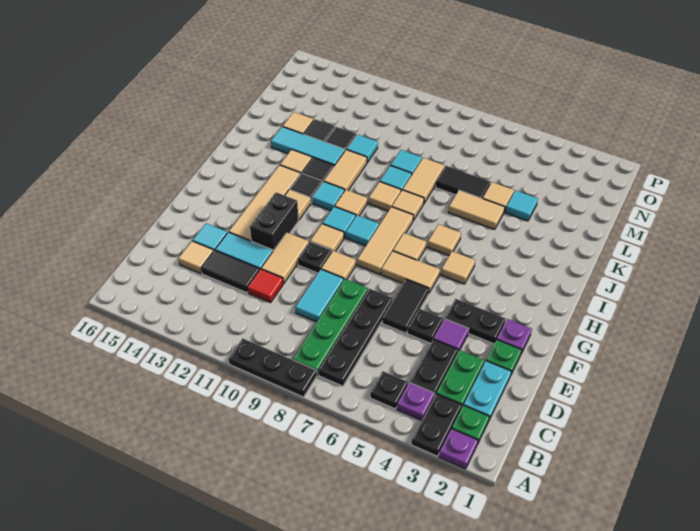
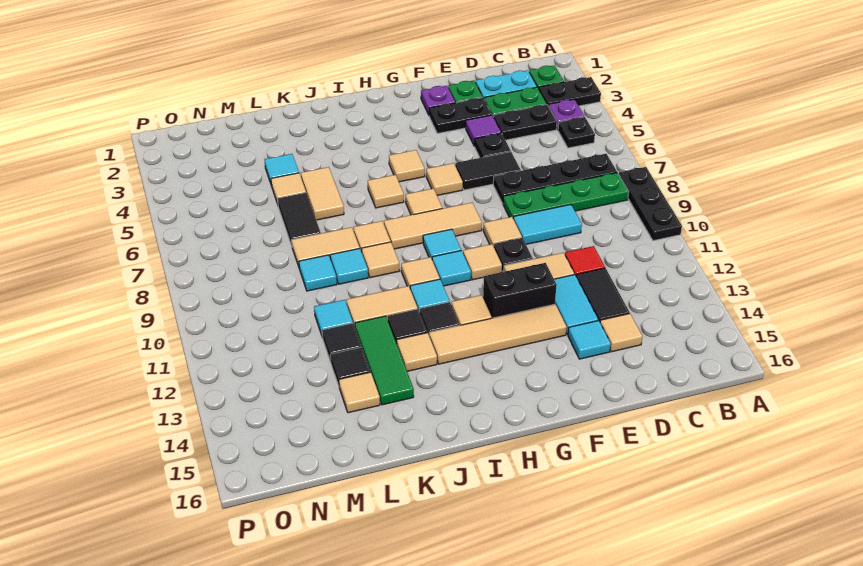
purple 1x1 plate [439,429,478,469] -> none
black 1x2 plate [445,299,506,344] -> black 1x2 plate turned to [429,98,492,133]
tan 1x2 tile [381,251,440,293] -> tan 1x1 tile [426,163,463,195]
cyan 1x3 tile [271,126,345,166] -> green 1x3 tile [355,316,414,405]

